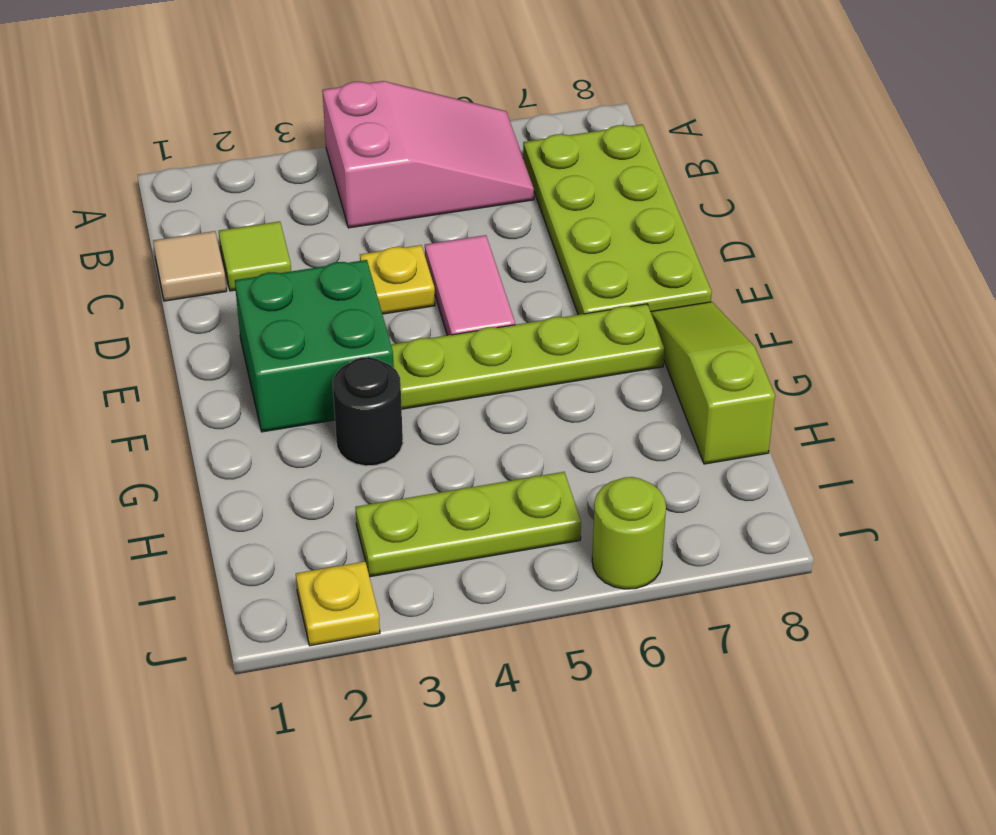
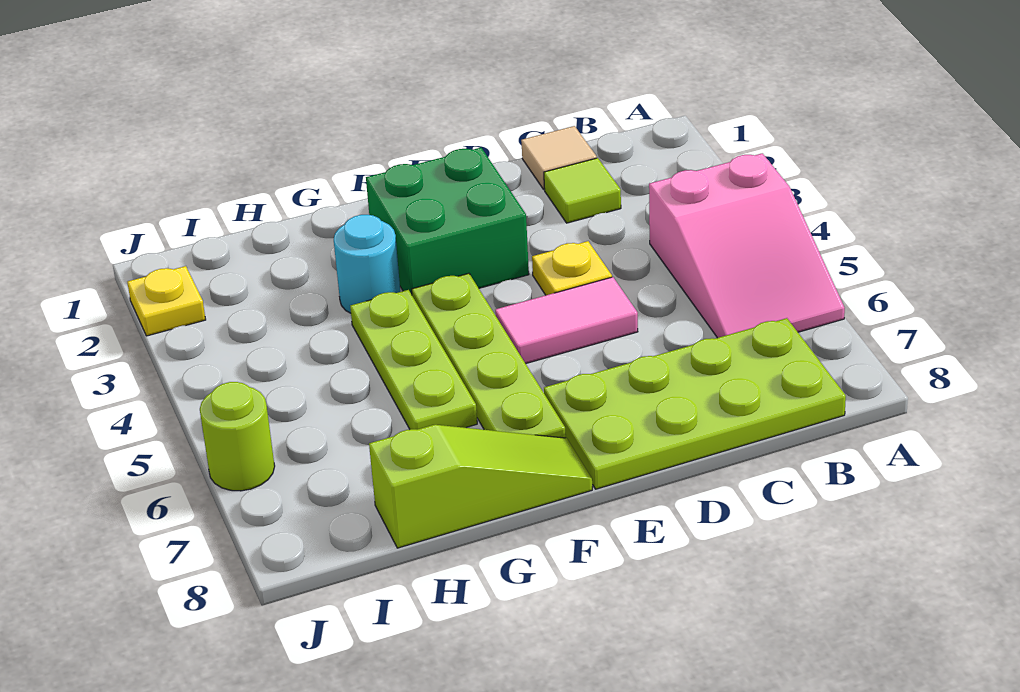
black 1x1 round brick [333,357,403,466] -> cyan 1x1 round brick [334,215,400,313]
lime 1x3 plate [355,472,581,577] -> lime 1x3 plate moved to [350,290,477,430]

